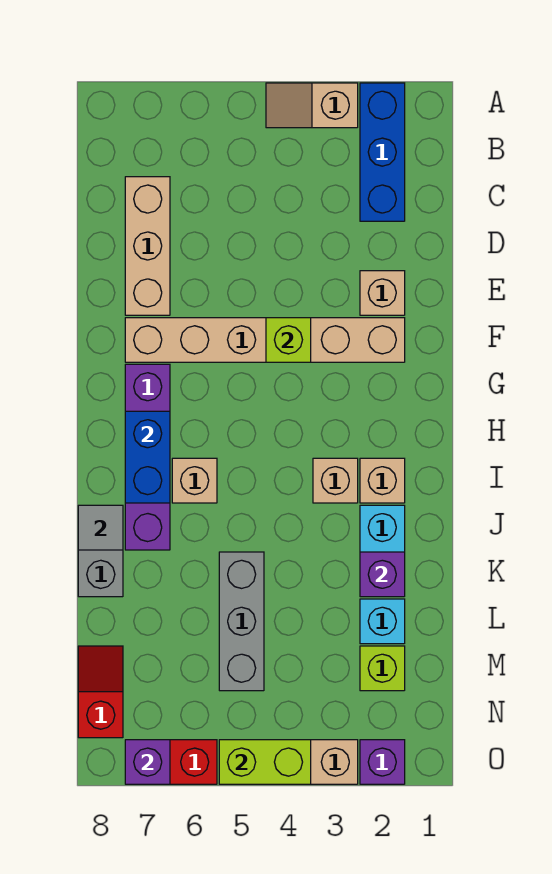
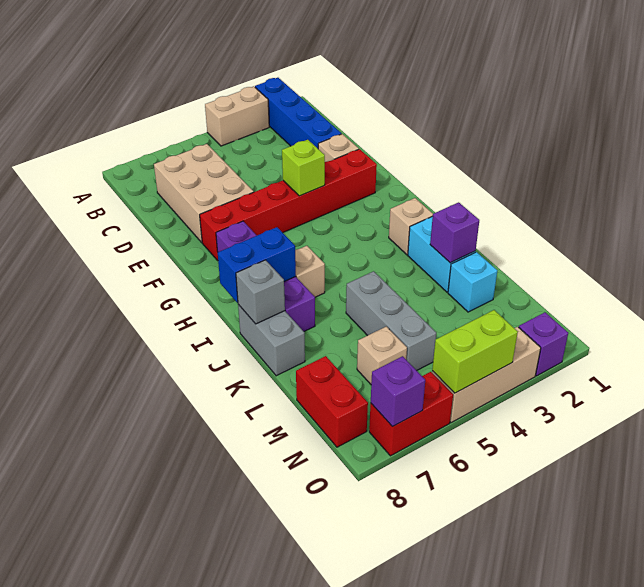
blue 1x3 brick [360,83,405,221] -> blue 1x4 brick [255,78,341,148]
tan 1x2 slope [266,83,358,128] -> tan 1x2 brick [205,86,269,146]
tan 1x3 brick [125,177,170,315] -> tan 2x3 brick [154,144,254,242]
tan 1x6 brick [125,318,405,362] -> red 1x6 brick [200,149,377,260]
blue 1x2 brick [125,411,170,503] -> blue 1x2 brick turned to [218,227,296,303]
tan 1x1 brick [313,458,358,503] -> tan 1x1 brick moved to [357,326,407,384]
grey 1x1 tile [78,505,123,550] -> grey 1x1 brick [236,260,285,324]
lime 1x1 brick [360,646,405,691] -> none
red 1x2 slope [78,646,123,738] -> red 1x2 brick [296,356,368,447]

